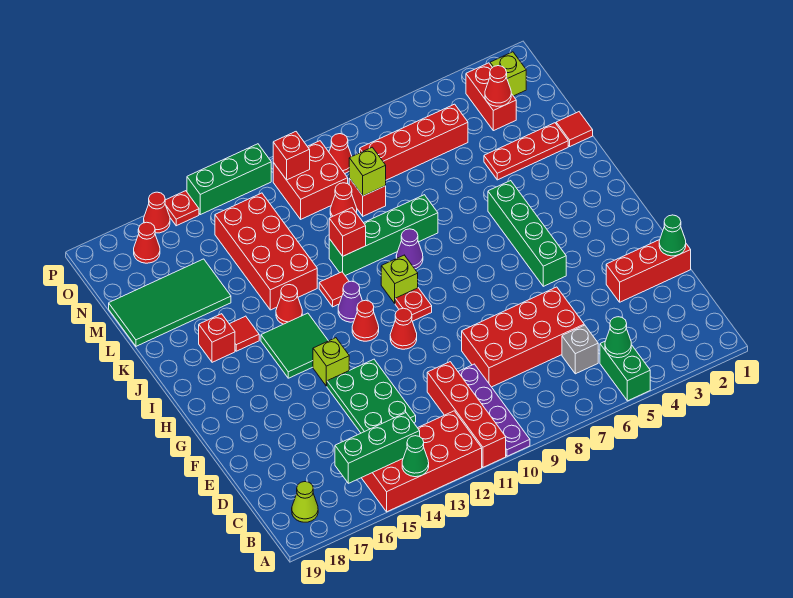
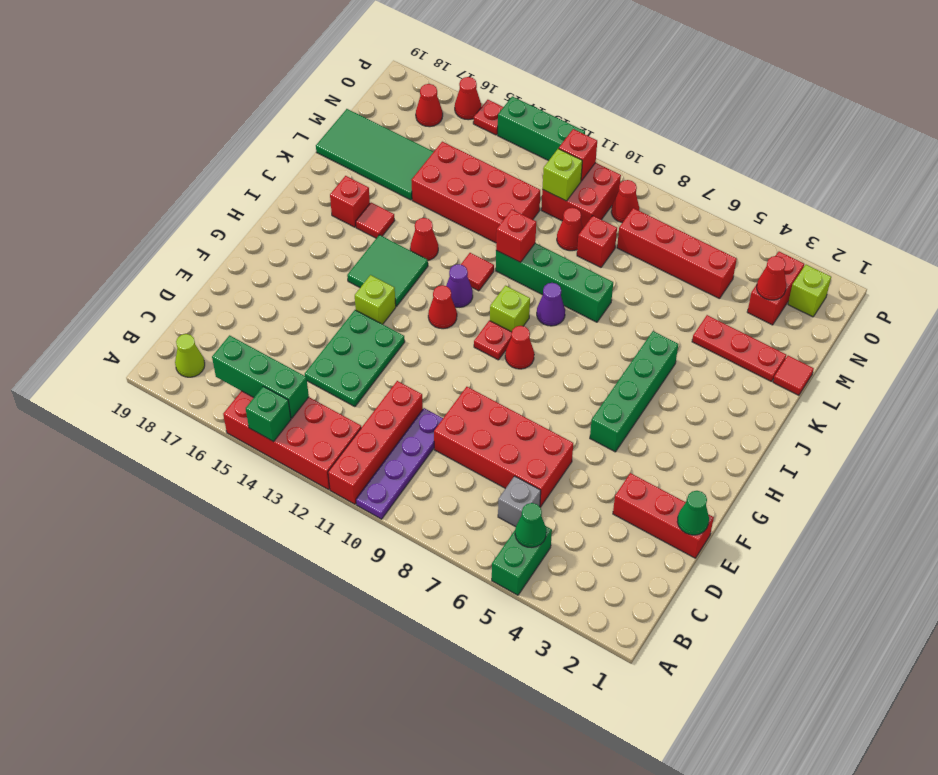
green 1x1 cone [402,436,429,477] -> green 1x1 brick [246,386,291,442]
red 1x1 cone [390,308,417,349] -> red 1x1 cone moved to [505,326,534,369]
red 2x4 brick [215,193,317,310] -> red 2x4 brick turned to [411,142,540,243]
lime 1x1 brick [349,147,386,196] -> lime 1x1 brick moved to [542,149,582,201]

